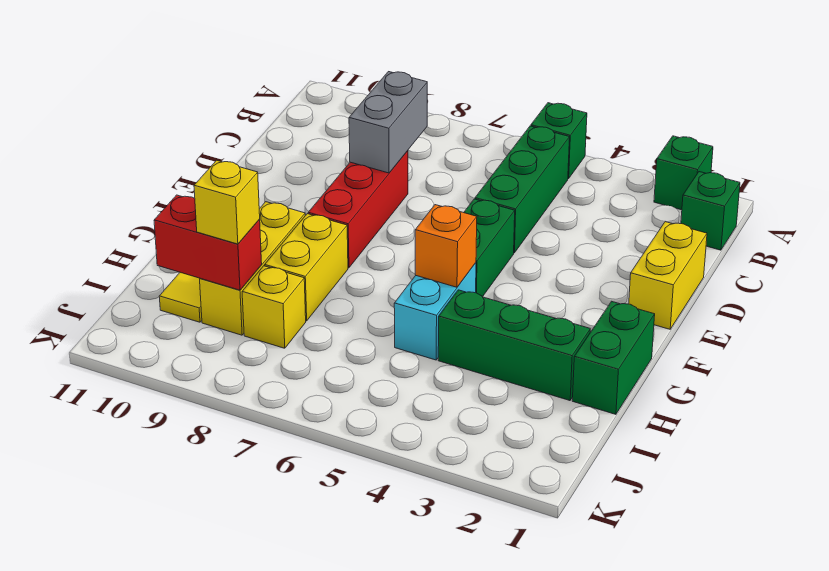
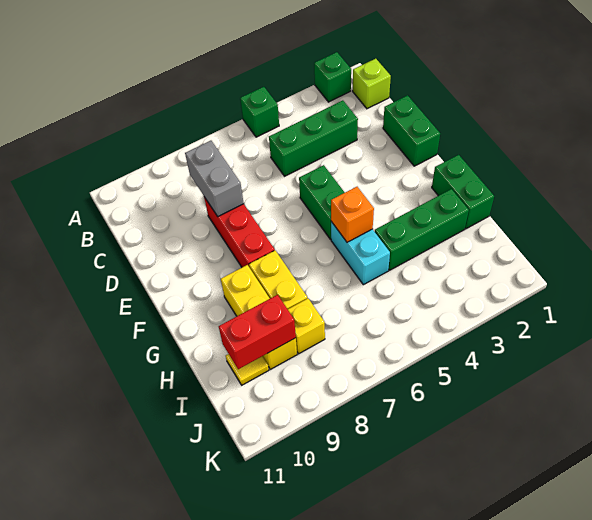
green 1x1 brick [681,172,740,250] -> lime 1x1 brick [353,59,391,109]
green 1x3 brick [475,126,570,253] -> green 1x3 brick turned to [269,100,358,176]
yellow 1x2 brick [629,222,707,329] -> green 1x2 brick [383,95,440,166]
yellow 1x1 brick [194,160,260,244] -> none

